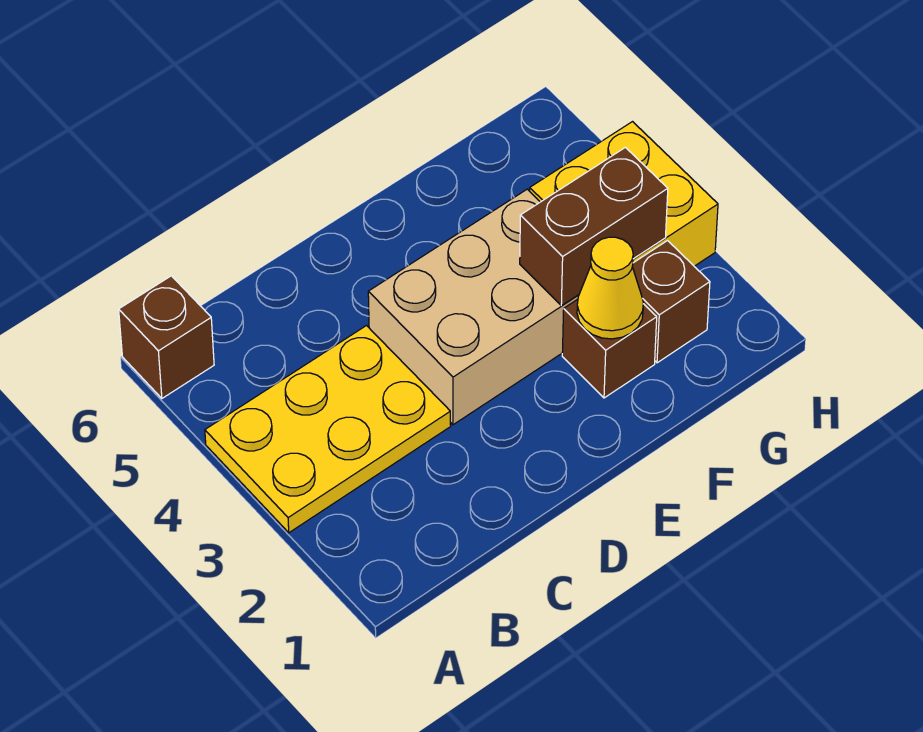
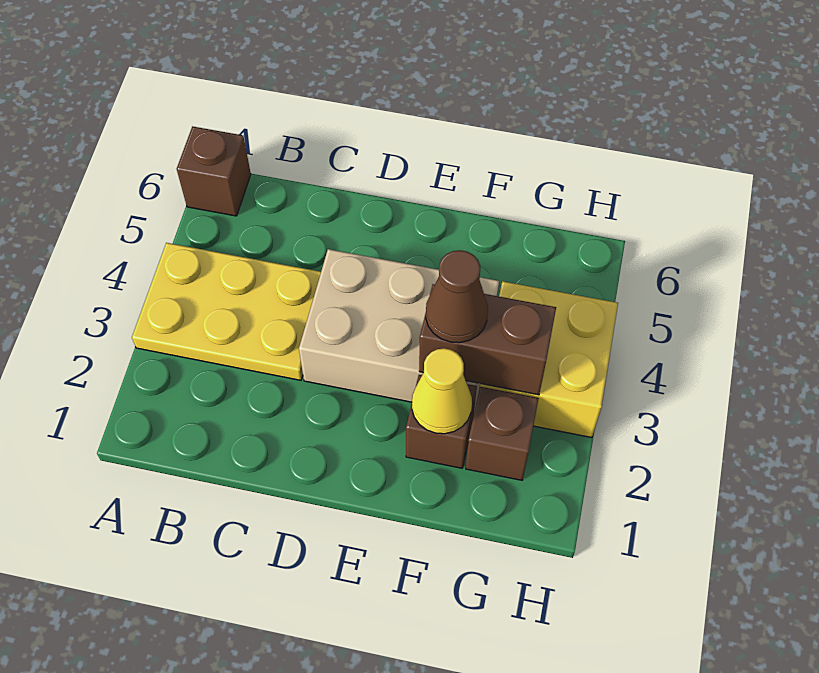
none -> brown 1x1 cone [426,250,488,343]

